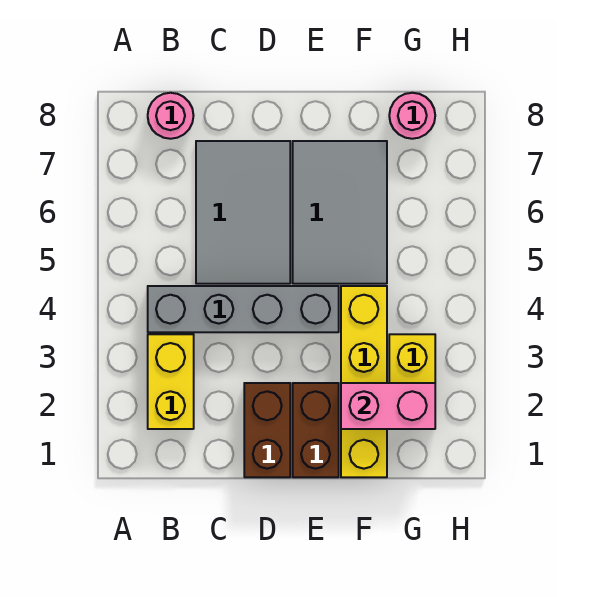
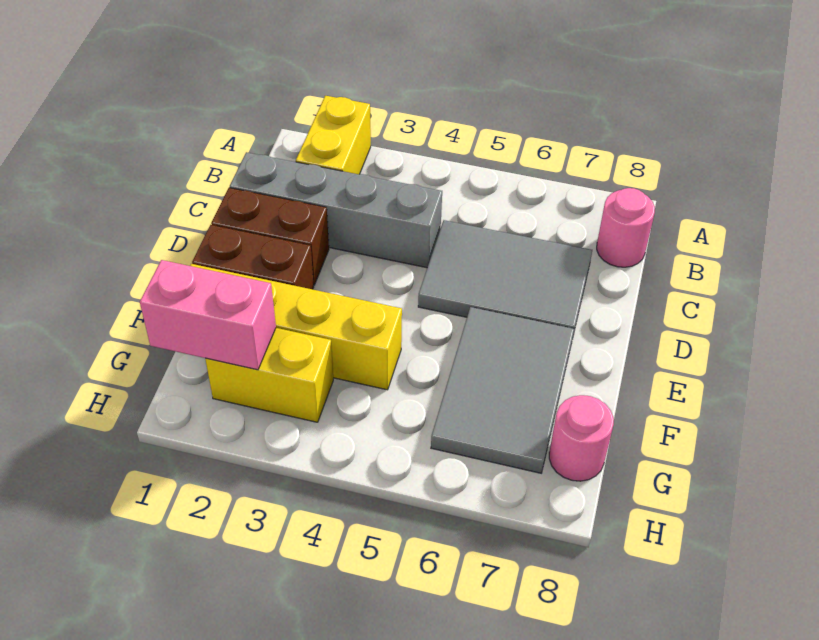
yellow 1x2 brick [148,334,194,429] -> yellow 1x2 brick turned to [296,96,371,174]
grey 1x4 brick [148,286,339,332] -> grey 1x4 brick turned to [230,152,442,268]
grey 2x3 tile [293,141,387,284] -> grey 2x3 tile turned to [431,307,574,473]
pink 1x2 brick [341,383,435,429] -> pink 1x2 brick turned to [140,260,276,370]

